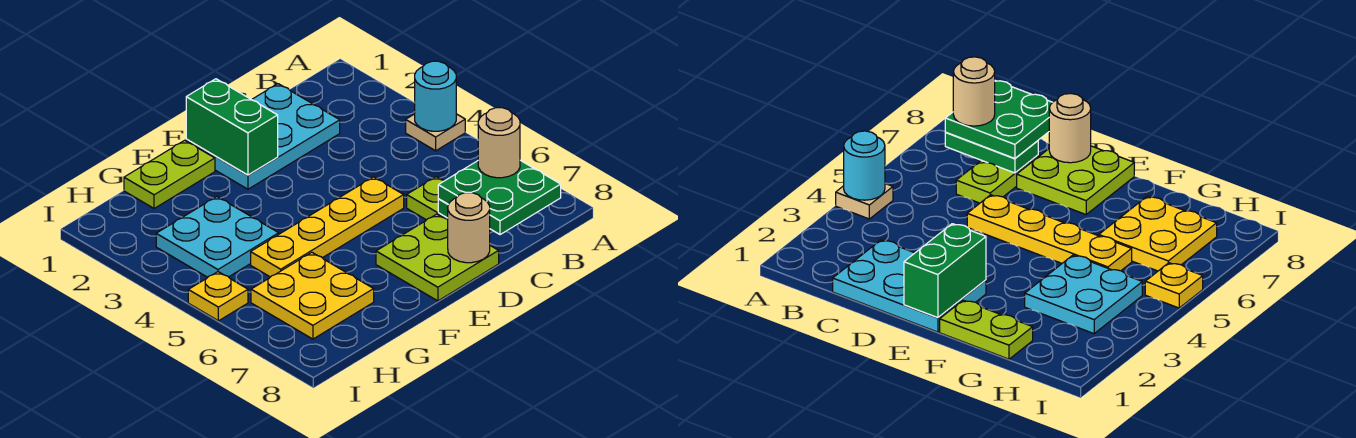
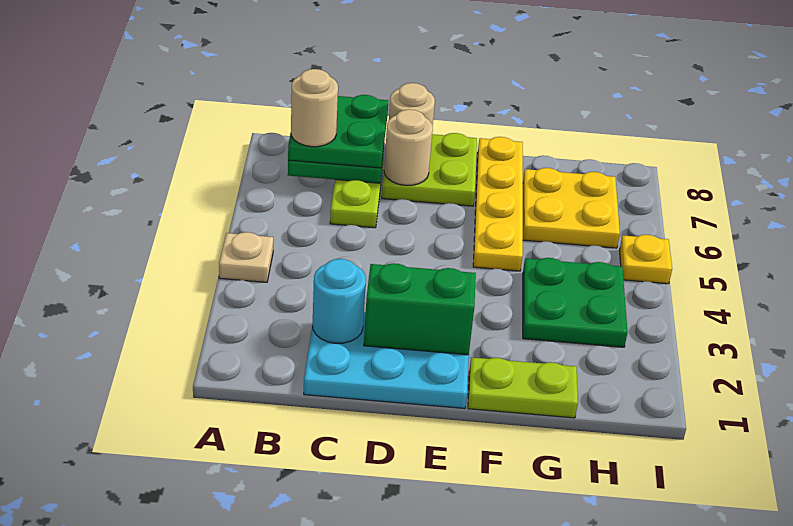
cyan 1x1 round brick [415,61,456,131] -> cyan 1x1 round brick moved to [313,259,366,343]
yellow 1x4 plate [251,177,404,277] -> yellow 1x4 plate turned to [473,137,523,271]
none -> tan 1x1 round brick [384,109,433,185]
green 1x2 brick [186,79,278,175] -> green 1x2 brick turned to [364,263,476,355]
cyan 2x2 plate [156,197,279,277] -> green 2x2 plate [523,258,628,347]

